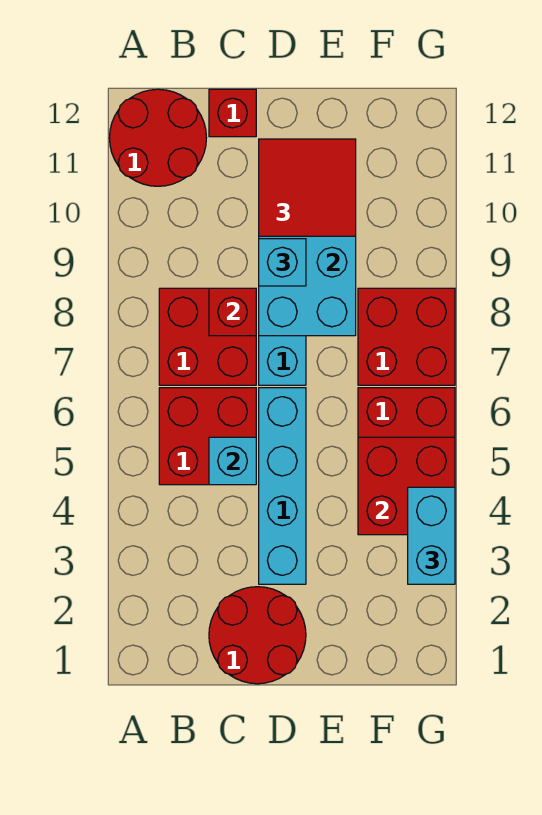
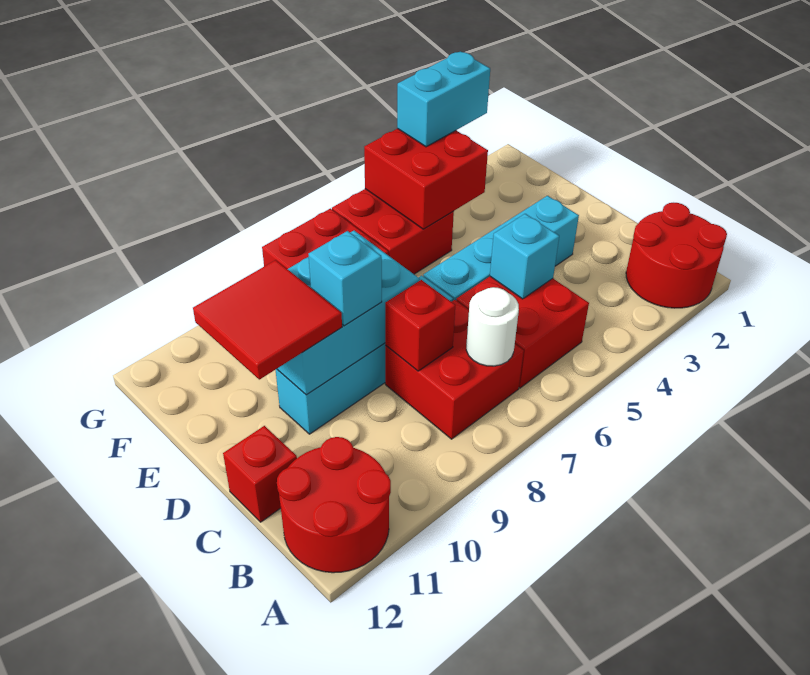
none -> white 1x1 round brick [466,287,519,366]
red 2x2 round brick [209,587,306,684] -> red 2x2 round brick moved to [626,203,727,308]

